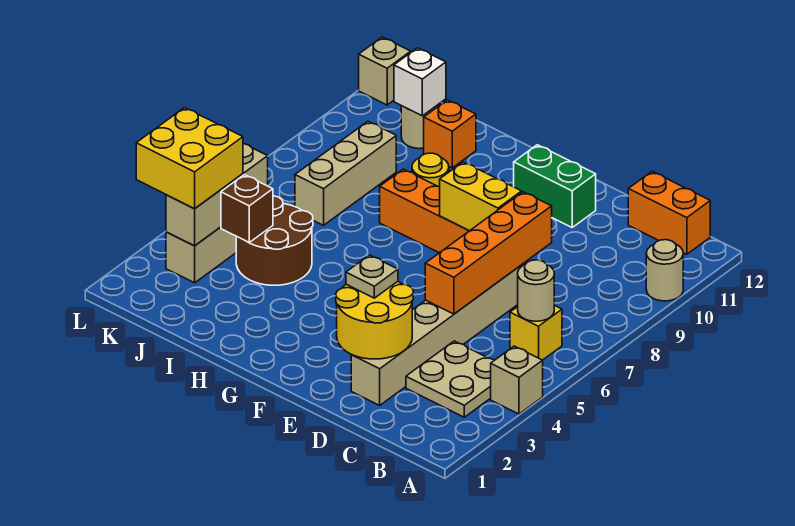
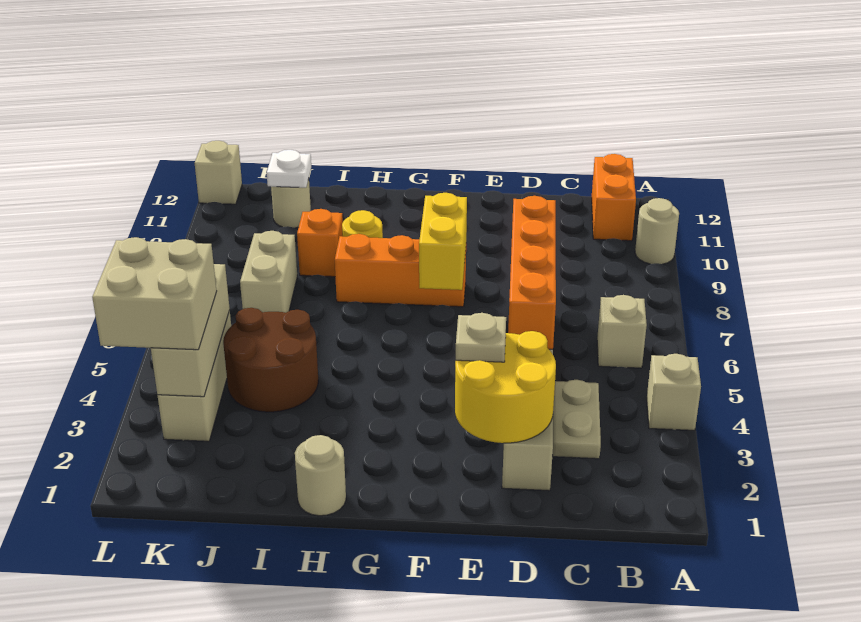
tan 2x2 plate [406,341,494,417] -> tan 1x2 plate [553,380,601,459]
yellow 1x1 brick [510,305,562,360] -> tan 1x1 brick [597,295,647,368]
tan 1x1 round brick [518,260,554,321] -> tan 1x1 round brick moved to [295,435,346,516]
orange 1x2 brick [628,172,710,254] -> orange 1x2 brick turned to [592,154,636,241]
yellow 1x2 brick [440,162,522,231] -> yellow 1x2 brick turned to [419,193,467,290]
green 1x2 brick [514,145,596,227] -> none
orange 1x1 brick [424,100,476,168] -> orange 1x1 brick moved to [297,209,343,277]
brown 1x1 brick [221,175,273,242] -> none
tan 1x3 brick [295,121,396,225] -> tan 1x2 brick [240,231,297,313]
white 1x1 brick [394,48,446,116] -> white 1x1 plate [267,150,311,188]
yellow 2x2 brick [136,108,243,209] -> tan 2x2 brick [92,237,217,350]

